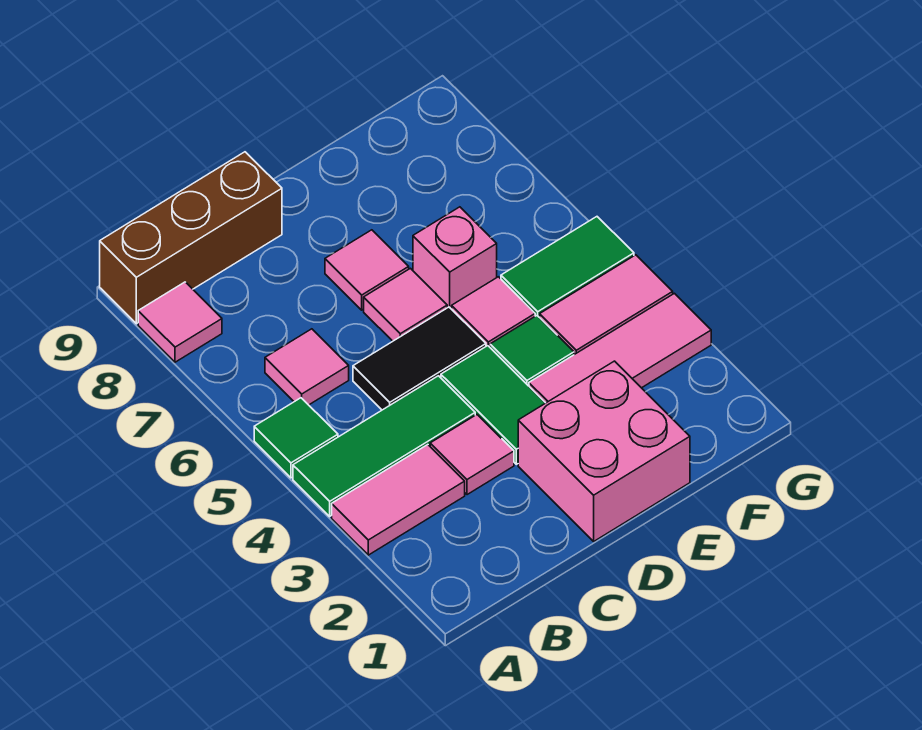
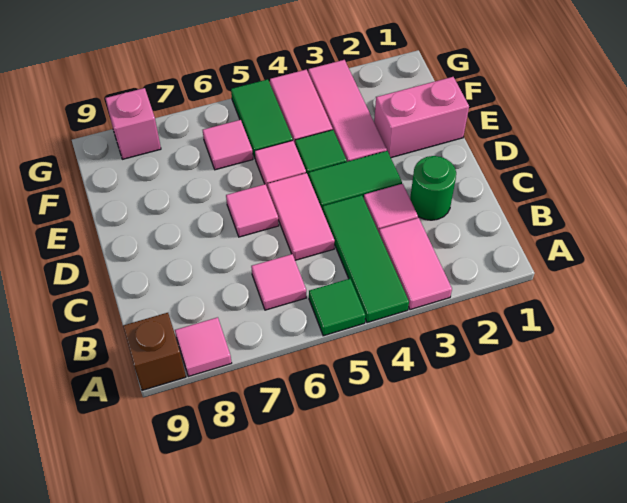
brown 1x3 brick [100,152,282,324] -> brown 1x1 brick [123,313,186,390]
none -> green 1x1 round brick [410,156,456,220]
black 1x2 tile [353,307,486,410] -> pink 1x2 tile [268,173,335,260]
pink 2x2 brick [518,361,690,541] -> pink 1x2 brick [374,77,469,158]
pink 1x1 tile [325,230,409,310] -> pink 1x1 tile moved to [203,120,253,170]
pink 1x1 brick [413,207,497,309] -> pink 1x1 brick moved to [105,88,161,159]

